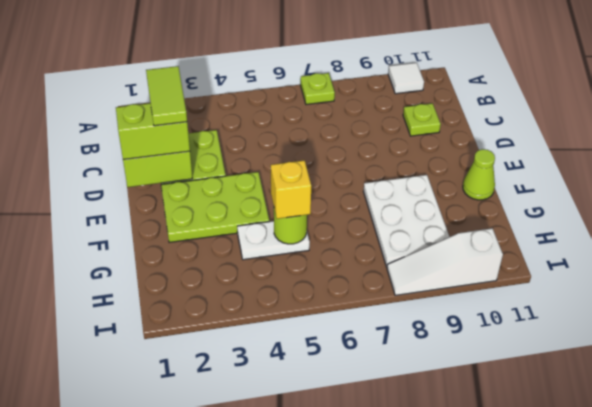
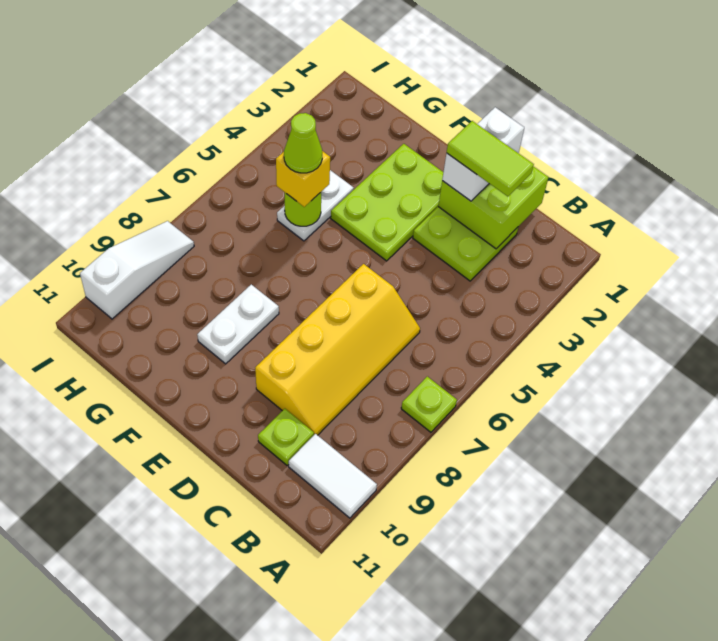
white 1x1 tile [388,63,424,94] -> white 1x2 tile [289,434,377,518]
none -> yellow 2x4 slope [255,264,420,435]
lime 1x2 brick [116,103,190,160] -> white 1x2 brick [442,107,524,201]
white 2x3 plate [363,175,449,267] -> white 1x2 plate [197,285,279,364]
lime 1x1 cone [463,149,495,200] -> lime 1x1 cone moved to [284,113,322,173]

